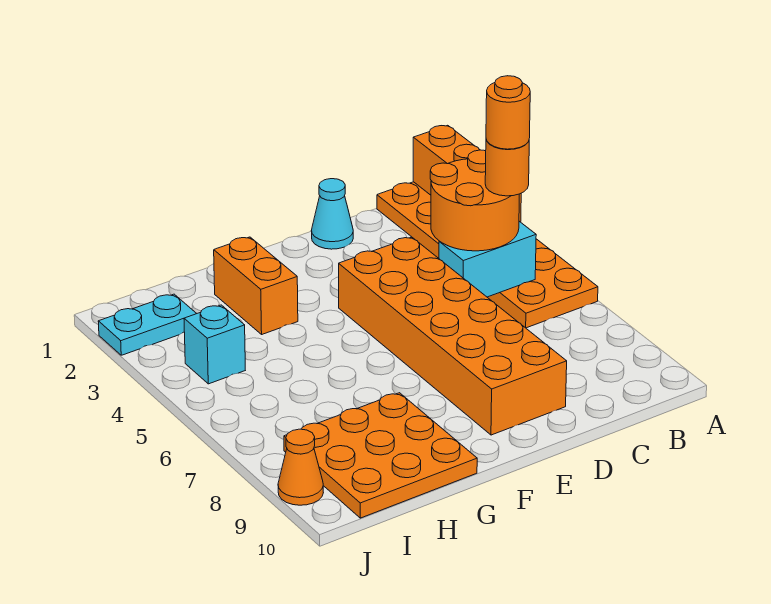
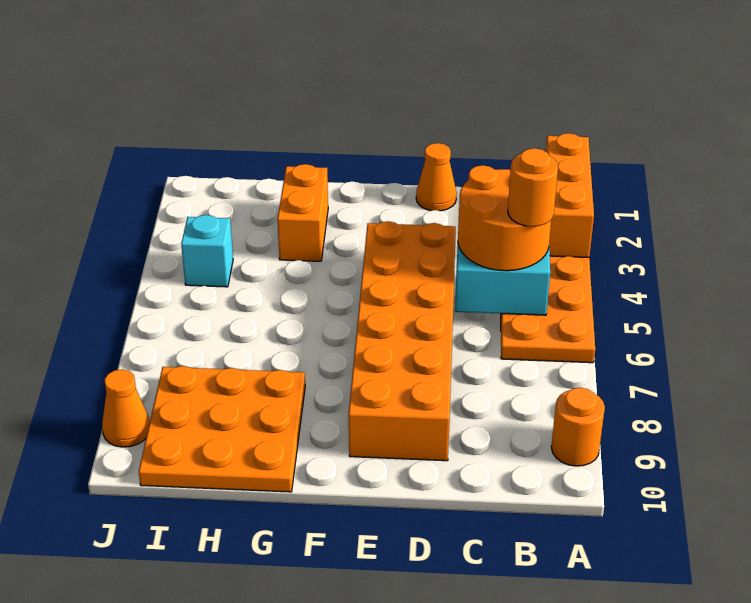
orange 1x1 round brick [486,76,530,149] -> orange 1x1 round brick moved to [551,388,605,466]
cyan 1x1 cone [311,179,353,249] -> orange 1x1 cone [416,143,457,211]
cyan 1x2 plate [98,294,197,355] -> none

